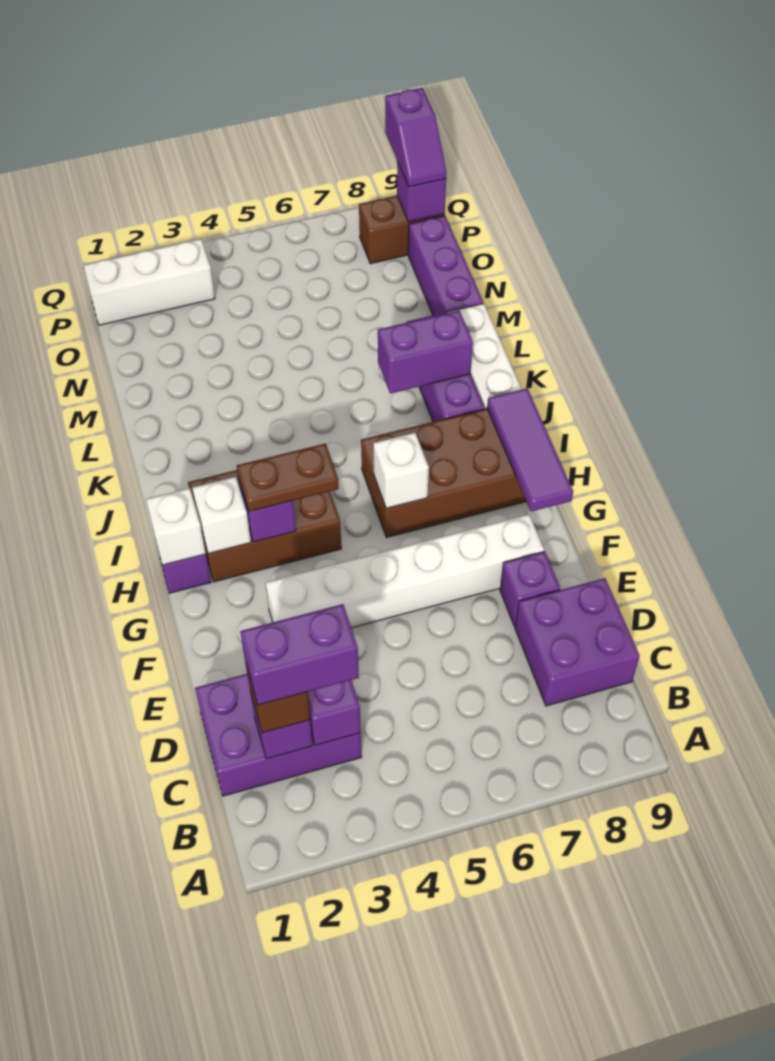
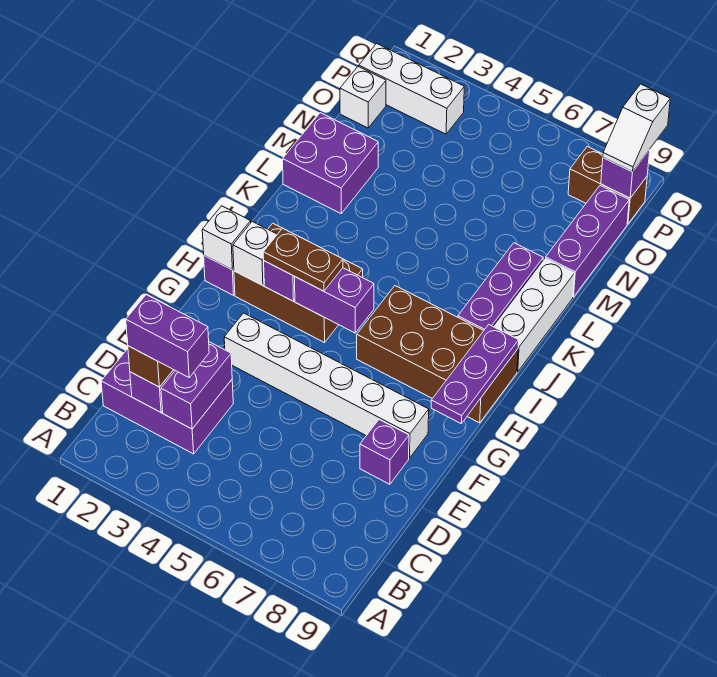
purple 2x2 brick [515,578,640,706] -> purple 2x2 brick moved to [283,113,378,213]
purple 1x3 tile [487,388,573,511] -> purple 1x3 plate [431,325,519,423]
white 1x1 brick [373,433,429,508] -> white 1x1 brick moved to [340,66,386,128]
purple 1x2 brick [378,311,473,393] -> purple 1x2 brick moved to [294,268,374,333]
purple 1x2 slope [385,88,447,187] -> white 1x2 slope [603,84,670,172]

